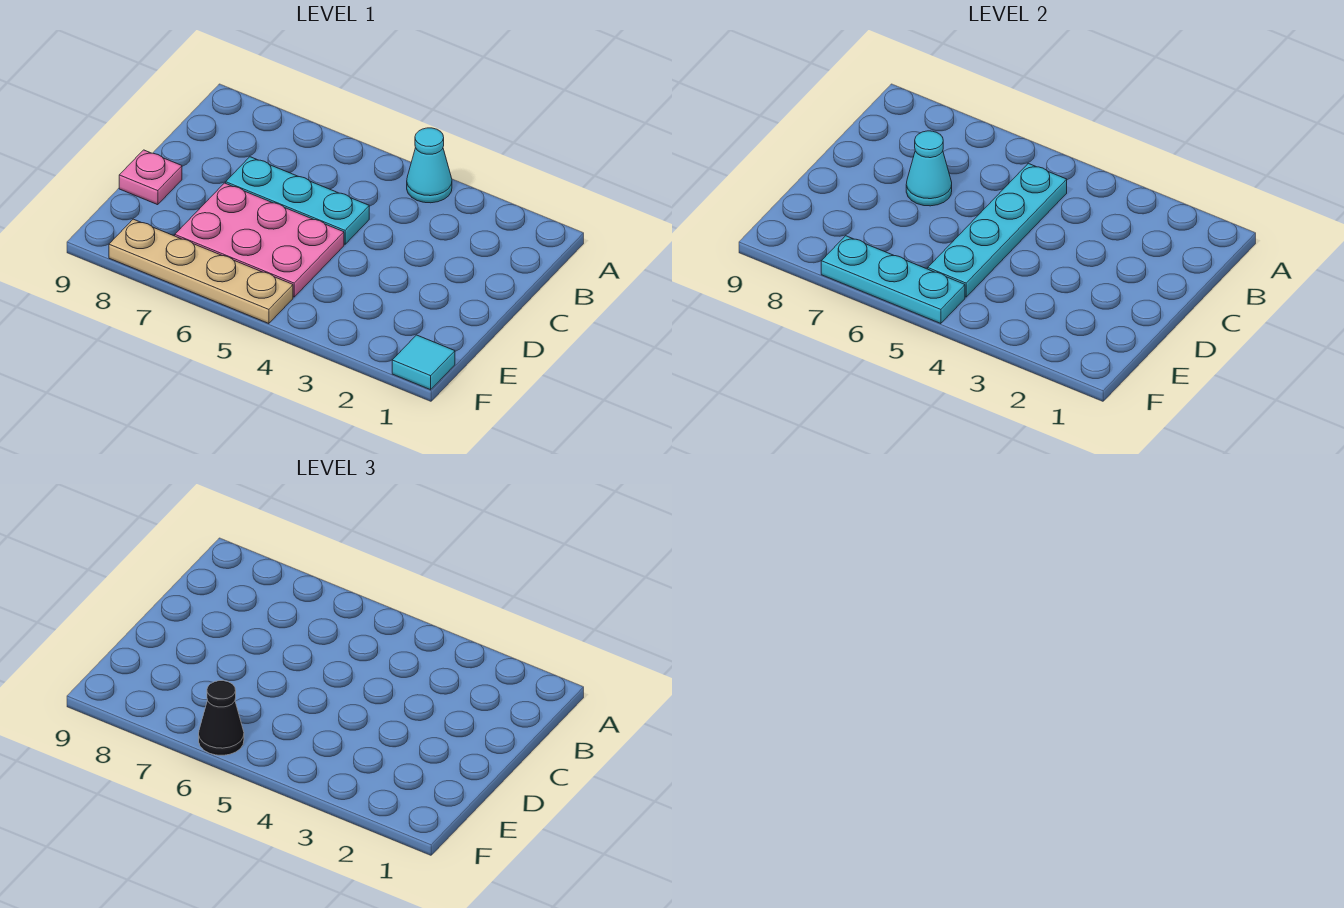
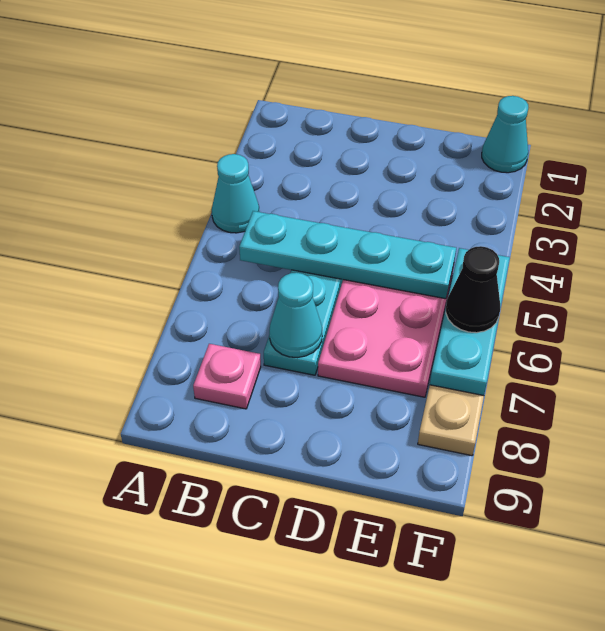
pink 1x1 plate [119,150,182,205] -> pink 1x1 plate moved to [193,344,261,409]
cyan 1x1 tile [392,335,455,390] -> cyan 1x1 cone [482,96,528,173]

